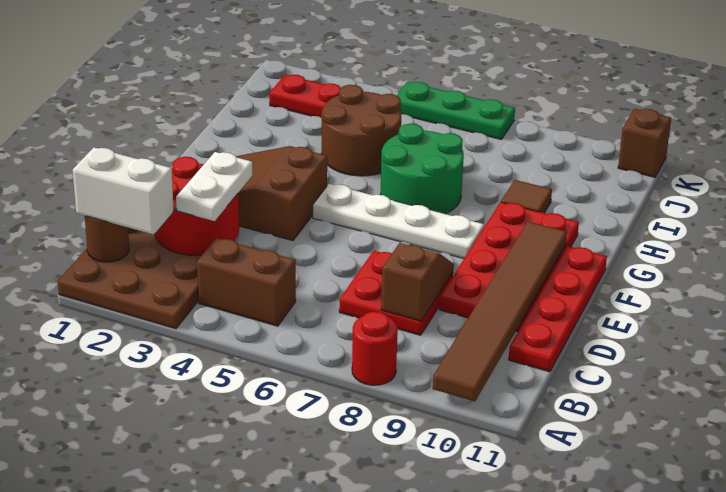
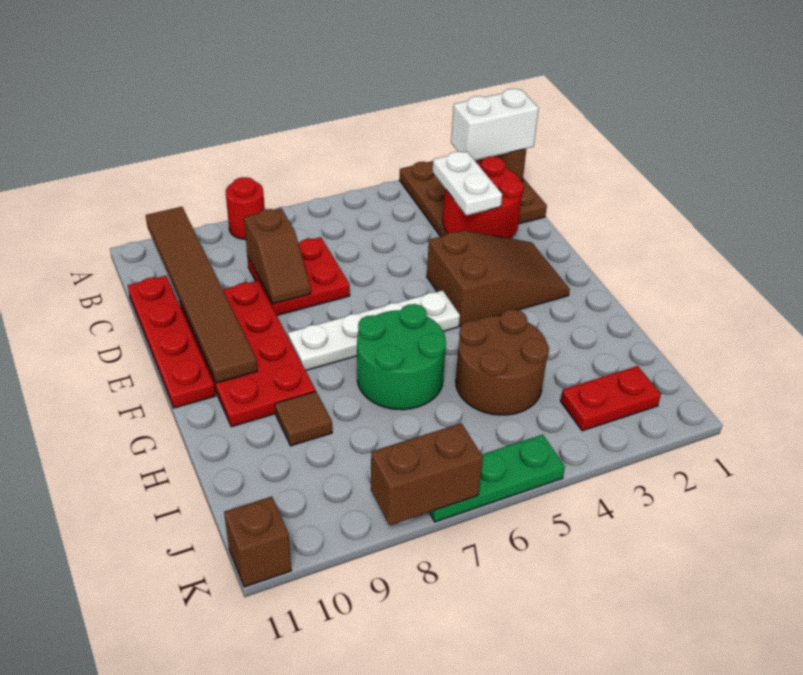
brown 1x2 brick [197,238,296,326] -> brown 1x2 brick moved to [371,423,483,525]

